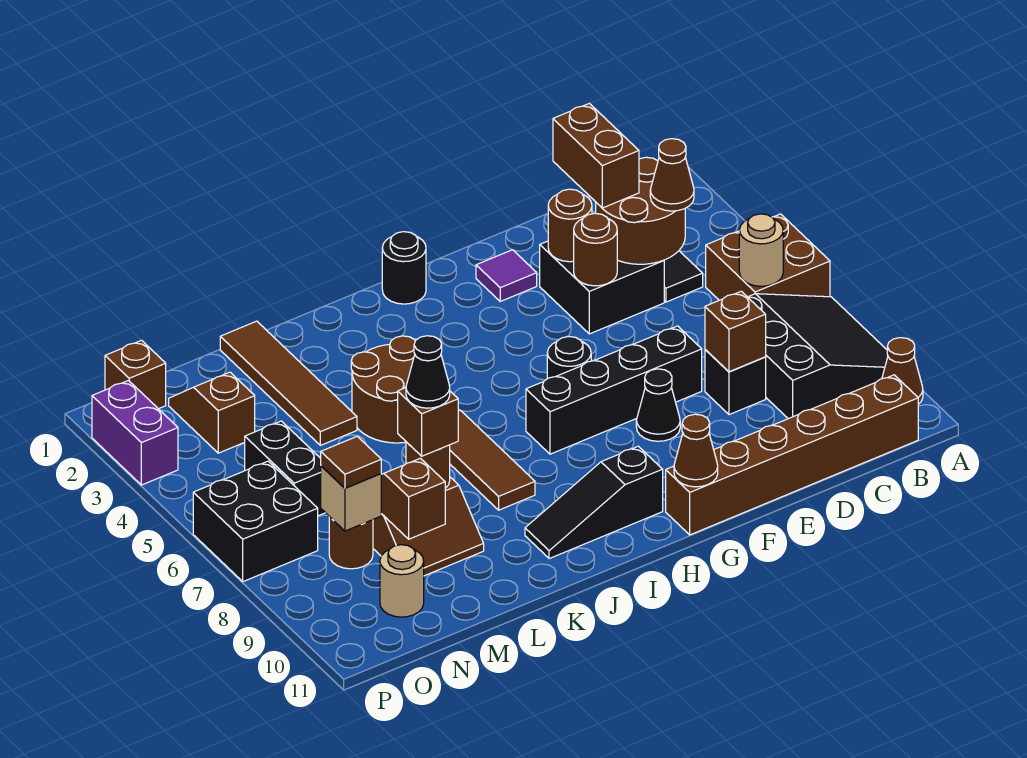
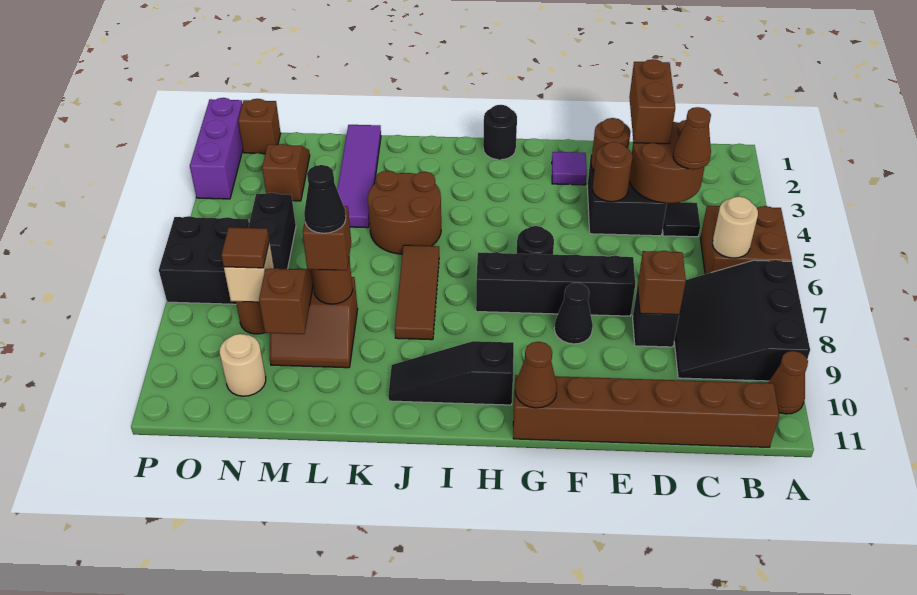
black 3x3 slope [748,294,888,419] -> black 3x3 slope turned to [674,260,810,381]
brown 1x4 tile [220,321,357,445] -> purple 1x4 tile [337,125,381,228]
purple 1x2 brick [92,381,178,485] -> purple 1x3 brick [190,98,243,199]

